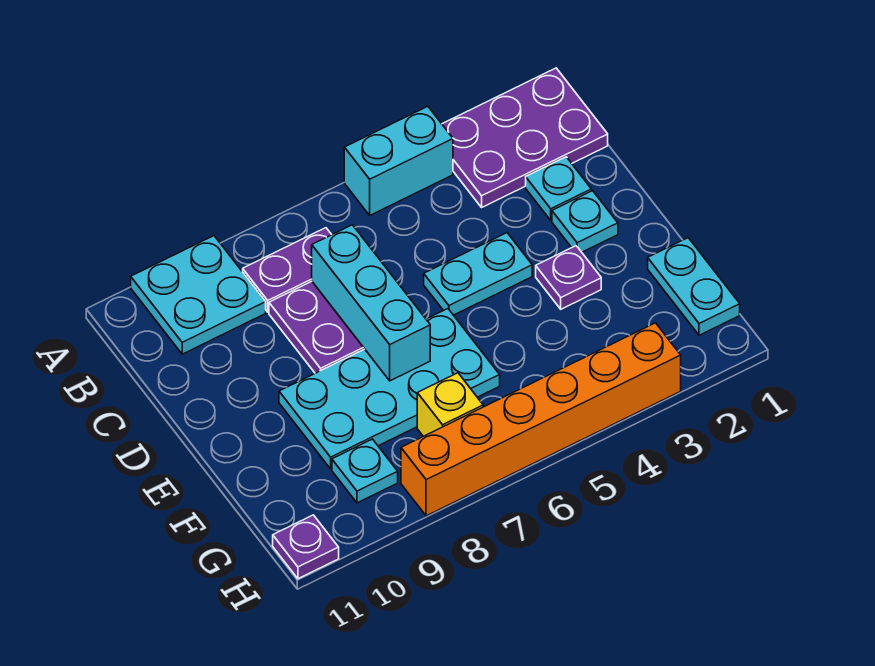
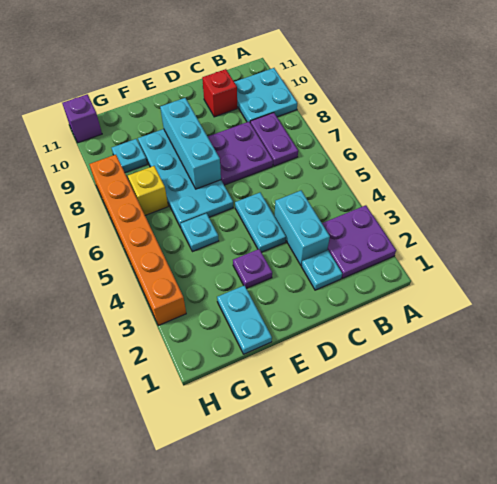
purple 2x3 plate [442,68,608,207] -> purple 2x2 plate [322,205,396,278]
cyan 1x2 brick [344,106,453,215] -> cyan 1x2 brick moved to [275,191,330,265]
cyan 1x3 brick [312,225,430,381] -> cyan 1x3 brick turned to [160,98,221,189]
none -> red 1x1 brick [202,69,237,117]
cyan 1x1 plate [552,191,618,252] -> cyan 1x1 plate moved to [181,213,219,252]
cyan 1x2 plate [648,238,740,335] -> cyan 1x2 plate turned to [217,285,272,354]
purple 1x1 plate [273,515,339,579] -> purple 1x1 brick [62,94,102,143]

